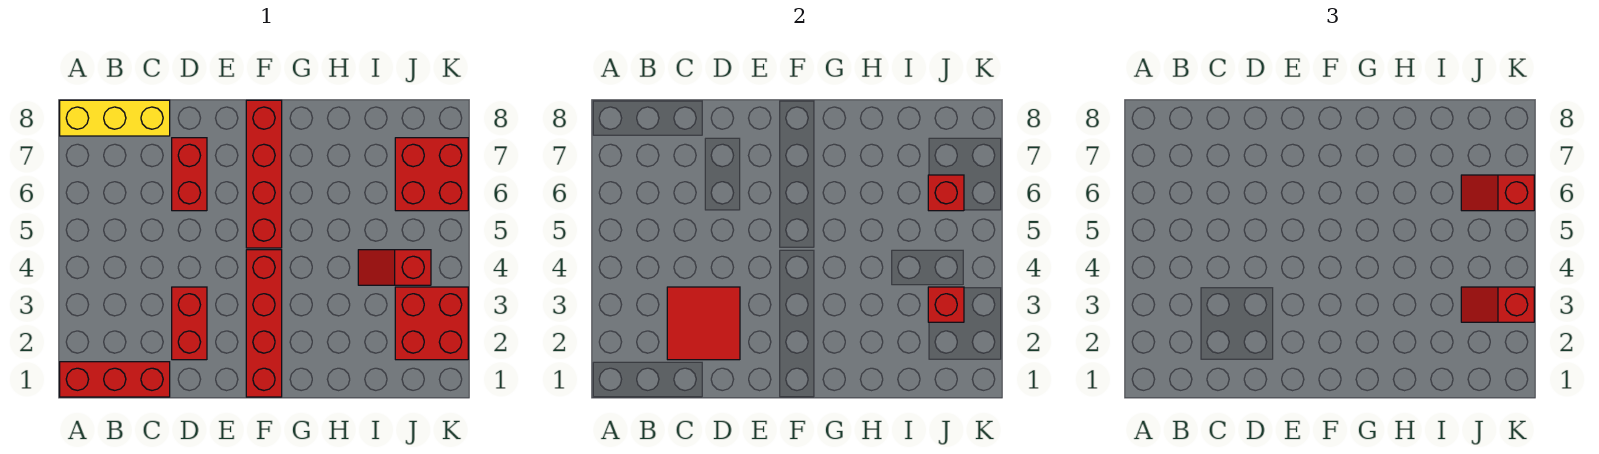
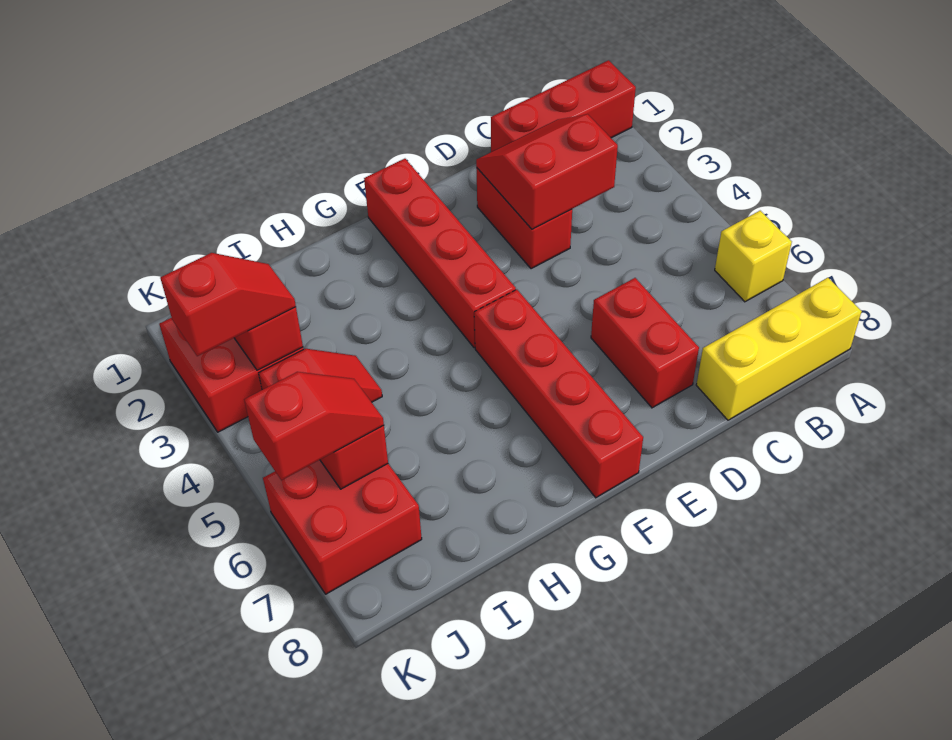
none -> yellow 1x1 brick [715,211,792,302]
red 2x2 tile [667,287,740,360] -> red 2x2 slope [476,114,618,229]

